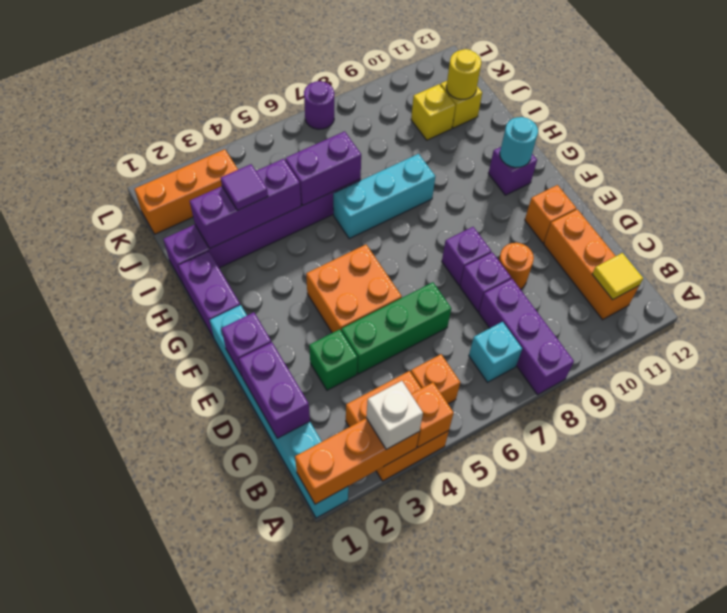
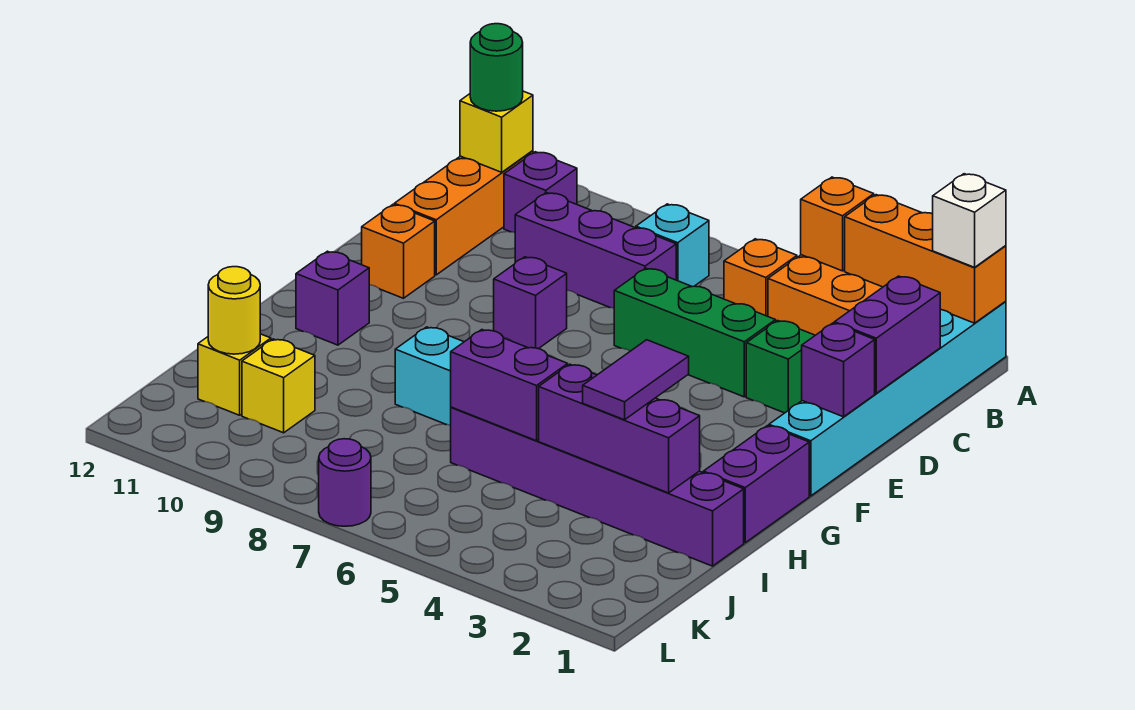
white 1x1 brick [366,381,423,449] -> white 1x1 brick moved to [933,174,1006,267]
purple 1x3 brick [479,279,574,395] -> purple 1x3 brick turned to [515,193,676,308]
yellow 1x1 tile [592,253,643,300] -> yellow 1x1 brick [460,91,533,172]
none -> green 1x1 round brick [470,24,523,111]
purple 1x1 brick [460,252,511,312] -> purple 1x1 brick moved to [504,152,577,233]
orange 1x1 round brick [499,243,534,289] -> none
orange 2x2 brick [306,245,402,333] -> none
cyan 1x1 round brick [500,117,538,168] -> none
purple 1x1 tile [221,164,268,210] -> purple 1x2 tile [583,340,689,420]
orange 1x3 brick [135,149,238,234] -> none

